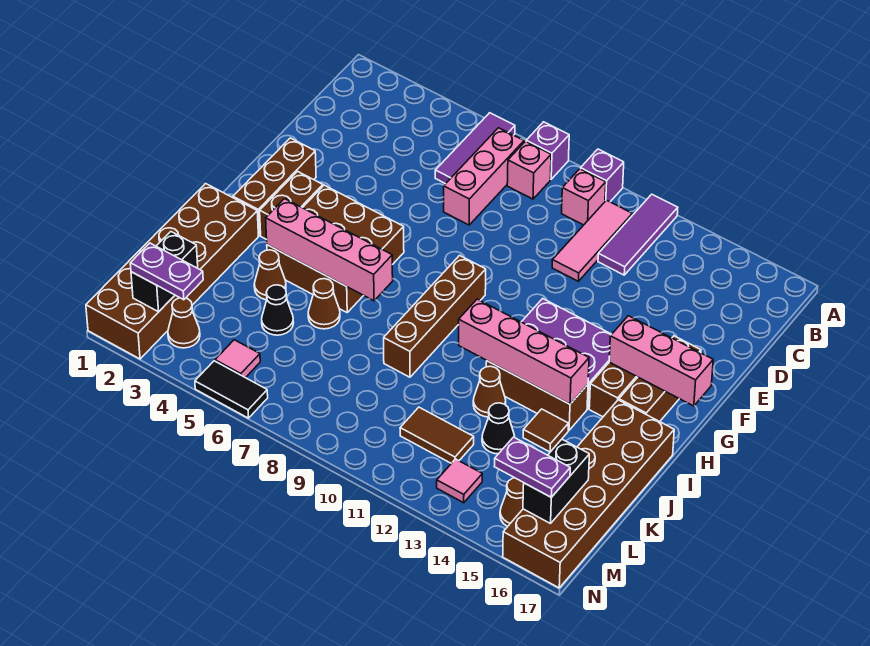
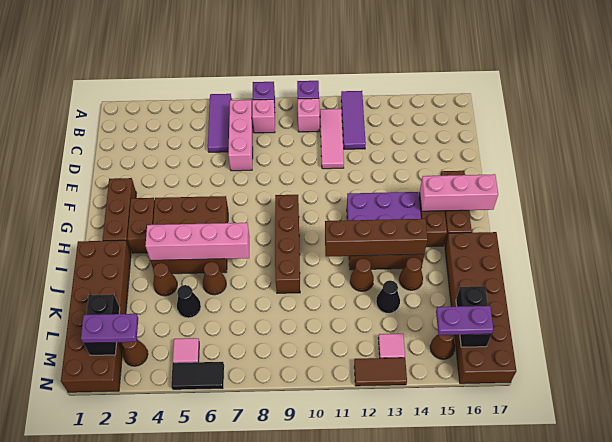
pink 1x4 brick [459,299,589,404] -> brown 1x4 brick [325,219,428,257]
brown 1x1 tile [523,409,569,452] -> brown 1x1 cone [399,257,423,290]
brown 1x2 tile [400,407,474,463] -> brown 1x2 tile moved to [354,358,407,386]

